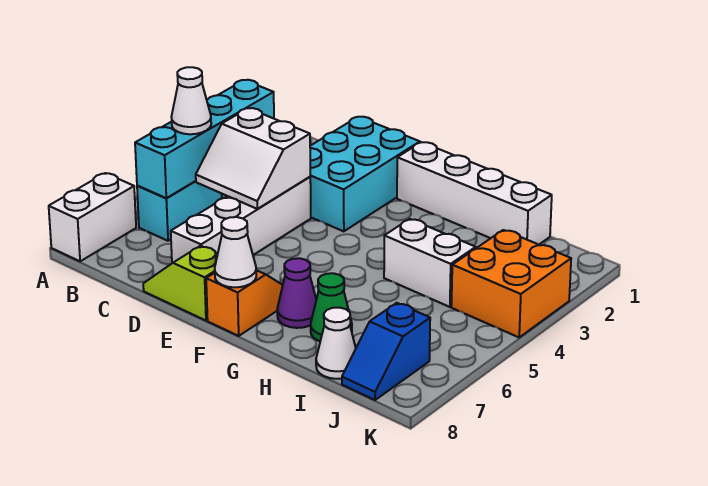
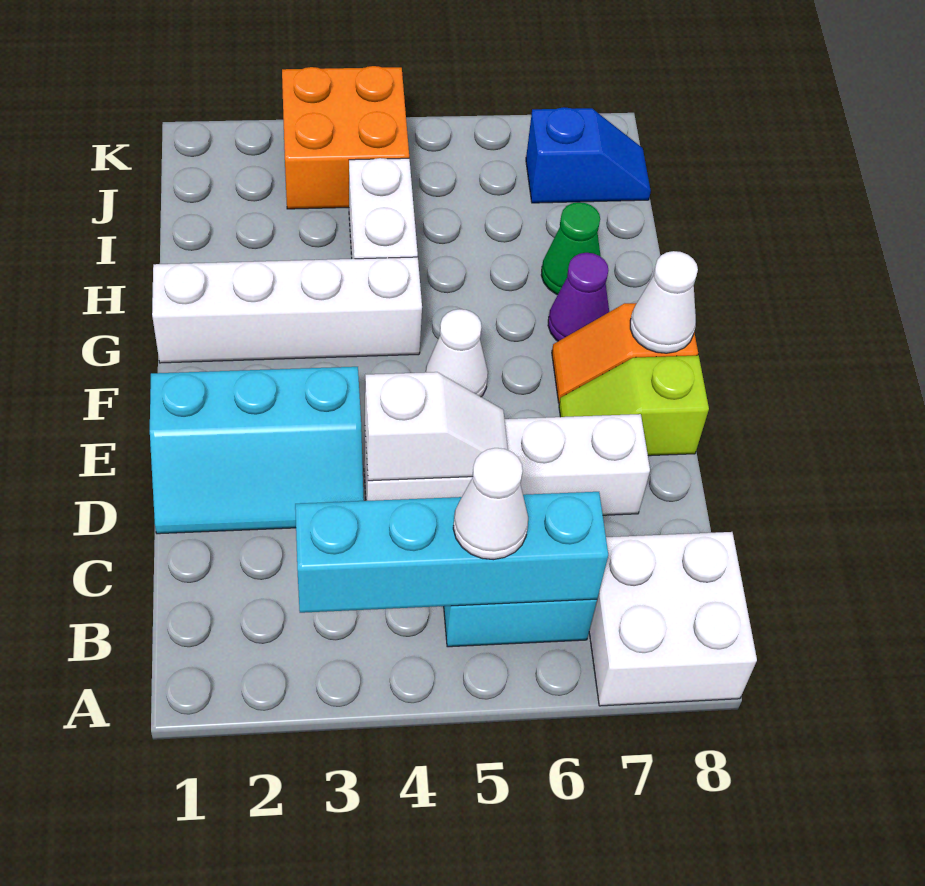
white 1x2 brick [49,173,136,261] -> white 2x2 brick [589,532,757,706]
white 2x2 slope [196,108,310,209] -> white 1x2 slope [365,372,508,481]
cyan 2x3 brick [310,117,420,231] -> cyan 2x3 slope [150,367,364,534]
lime 1x2 slope [143,246,218,321] -> lime 1x2 slope turned to [559,355,709,456]
white 1x4 brick [397,142,552,245] -> white 1x4 brick turned to [152,257,422,363]
white 1x1 cone [316,308,356,379] -> white 1x1 cone moved to [426,309,488,397]

